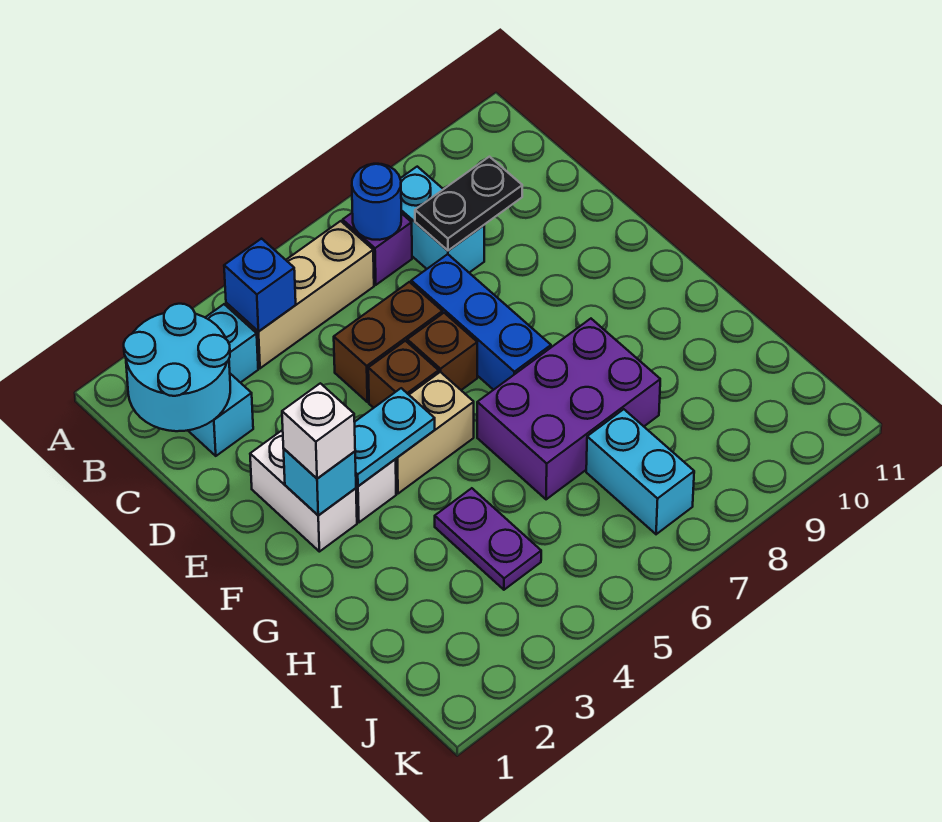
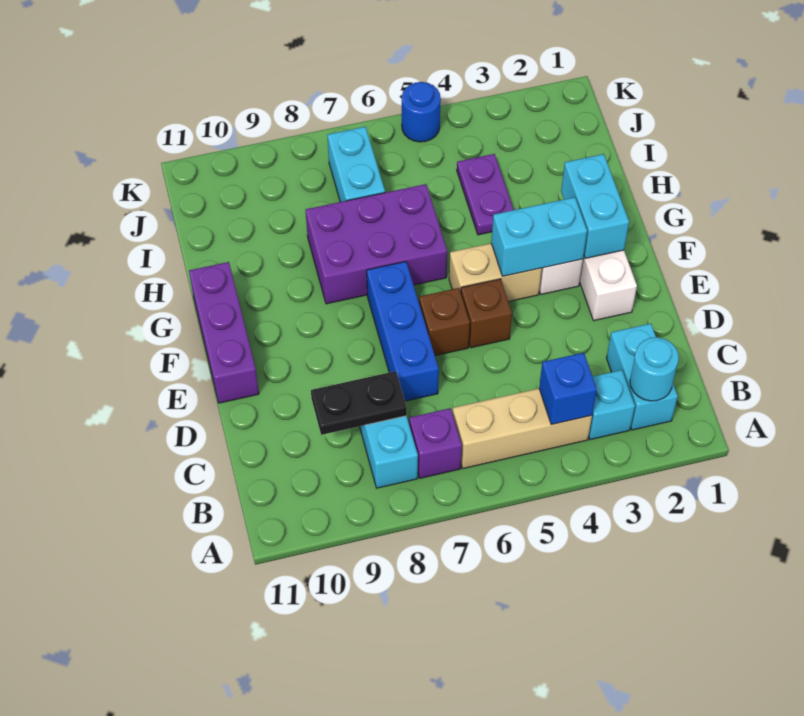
cyan 2x2 round brick [124,304,230,431] -> cyan 1x1 round brick [630,337,679,401]
blue 1x1 round brick [352,164,401,240] -> blue 1x1 round brick moved to [402,82,441,142]
brown 1x2 brick [334,282,442,402] -> none
none -> purple 1x3 brick [189,262,259,403]
cyan 1x1 brick [284,449,356,515] -> cyan 1x2 brick [561,154,629,258]
white 1x1 brick [282,383,355,479] -> none
cyan 1x2 plate [355,388,435,486] -> cyan 1x2 brick [491,197,587,276]

